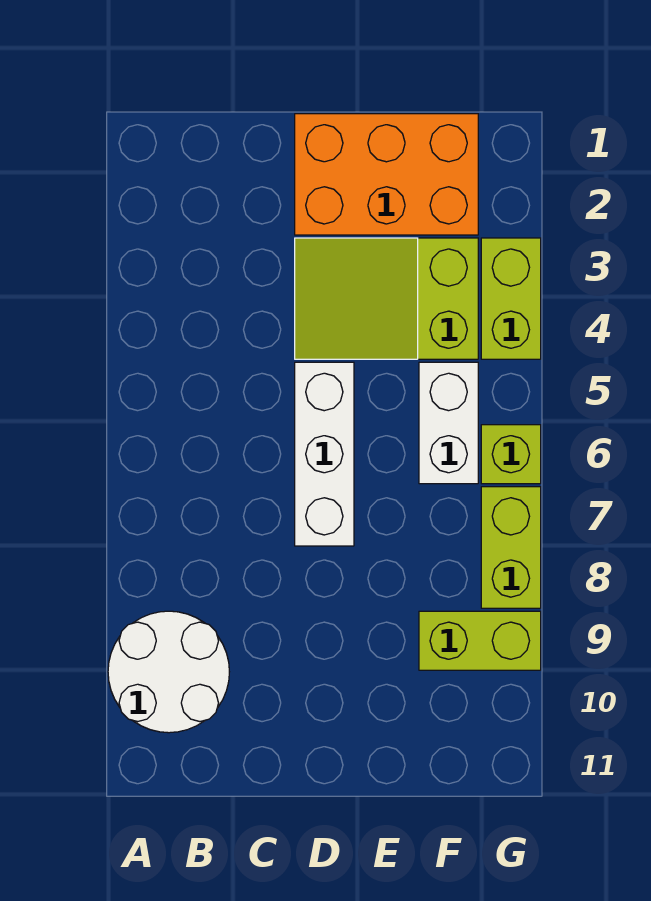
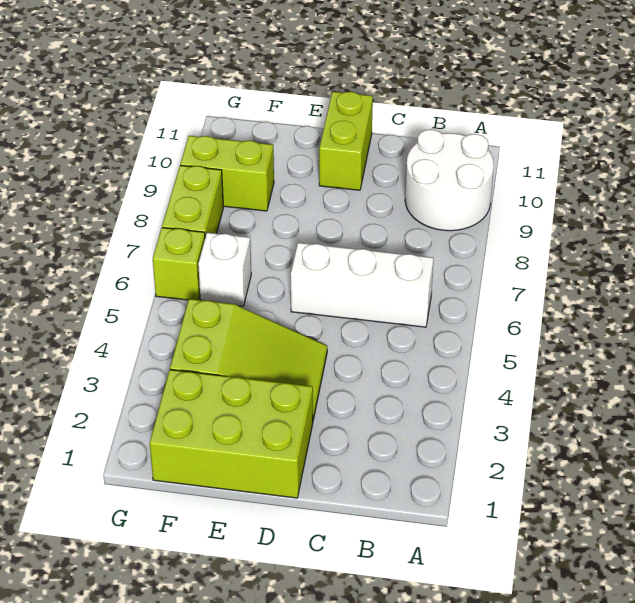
orange 2x3 brick [295,114,478,235] -> lime 2x3 brick [150,370,313,498]
white 1x3 brick [295,362,354,546] -> white 1x3 brick turned to [291,243,434,327]
white 1x2 brick [419,362,478,484] -> white 1x1 brick [198,233,251,306]
lime 1x2 brick [481,238,541,359] -> lime 1x2 brick moved to [319,92,373,190]

